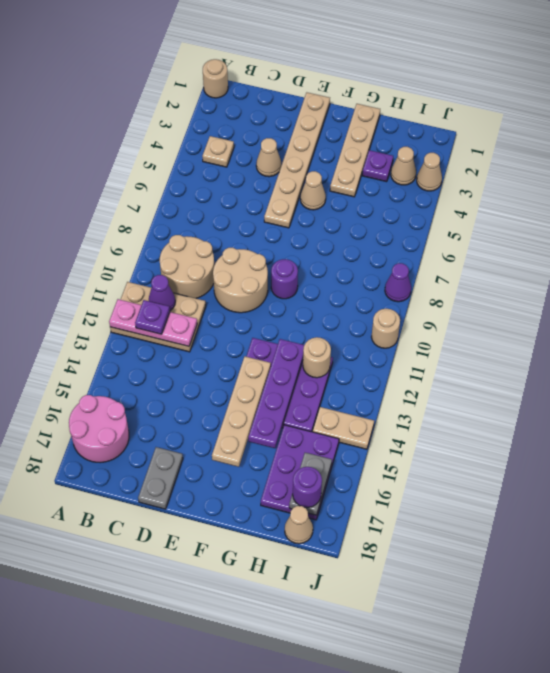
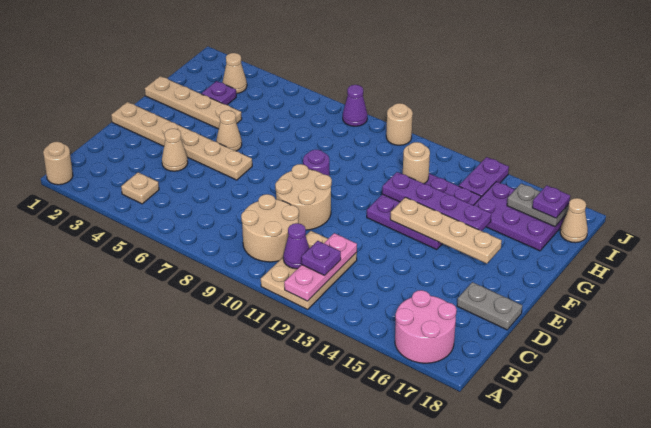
tan 1x2 plate [312,407,374,449] -> purple 1x2 plate [459,157,509,197]
purple 1x1 round brick [293,467,322,508] -> purple 1x1 plate [532,185,570,218]
tan 1x1 cone [417,153,442,191] -> none

